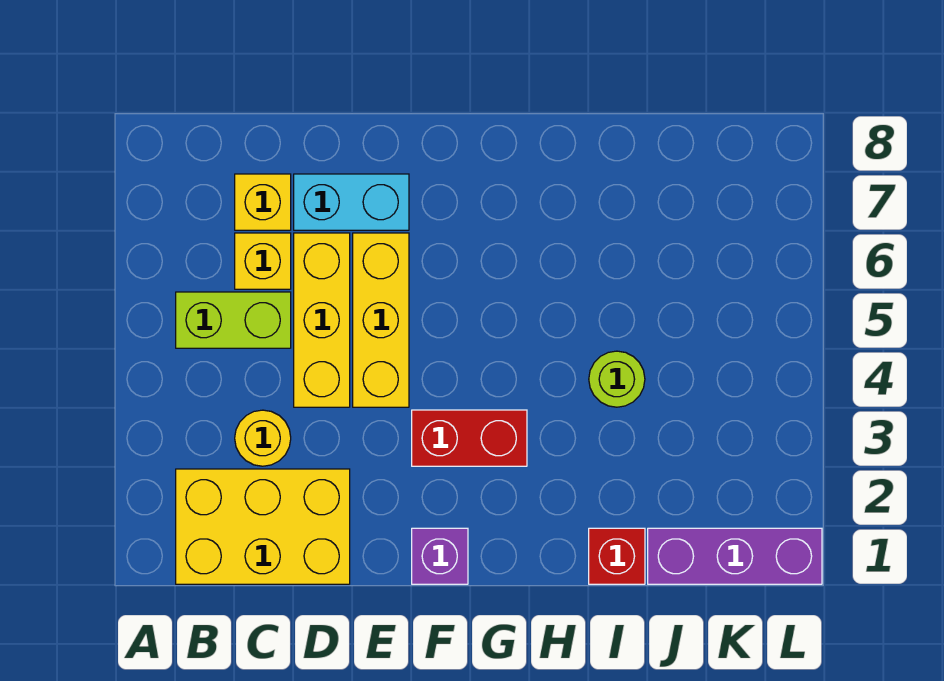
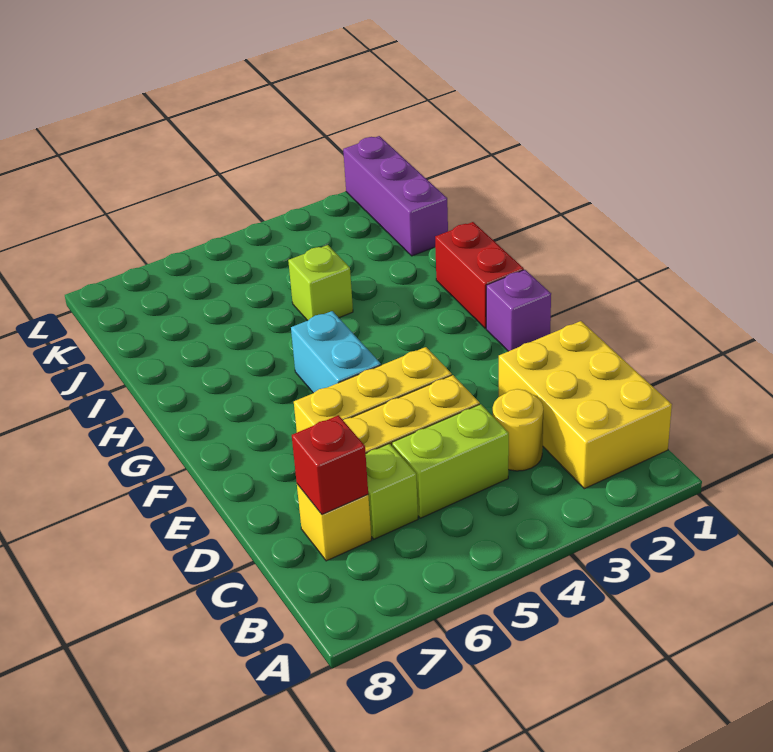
lime 1x2 brick [176,292,291,348] -> lime 1x2 brick turned to [392,404,509,518]
yellow 1x1 brick [235,233,291,289] -> lime 1x1 brick [366,444,418,539]
cyan 1x2 brick [294,174,409,230] -> cyan 1x2 brick moved to [291,311,381,393]
red 1x2 brick [412,410,527,466] -> red 1x2 brick moved to [435,222,524,328]
red 1x1 brick [589,528,645,584] -> red 1x1 brick moved to [292,415,368,514]
lime 1x1 round brick [589,351,645,407] -> lime 1x1 brick [288,245,353,321]

